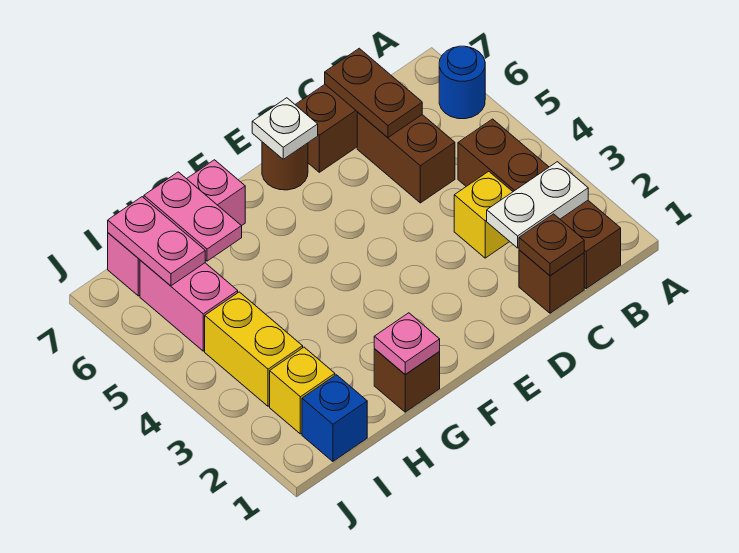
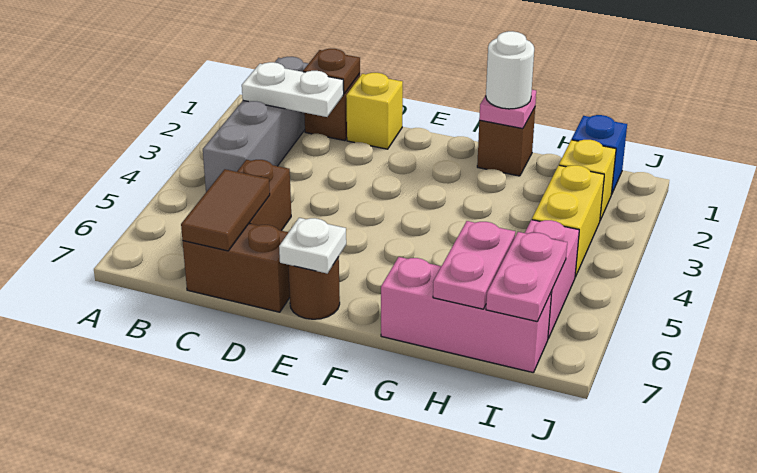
blue 1x1 round brick [439,46,485,119] -> none
brown 1x4 brick [458,119,621,288] -> grey 1x4 brick [203,57,309,192]
yellow 1x1 brick [454,171,513,258] -> yellow 1x1 brick moved to [346,73,403,149]
brown 1x2 plate [325,48,422,138] -> brown 1x2 tile [181,169,270,251]
none -> white 1x1 round brick [486,31,534,109]

